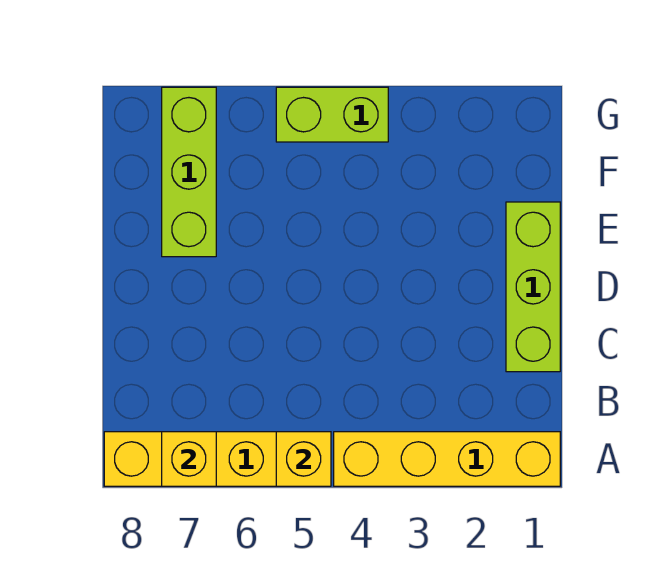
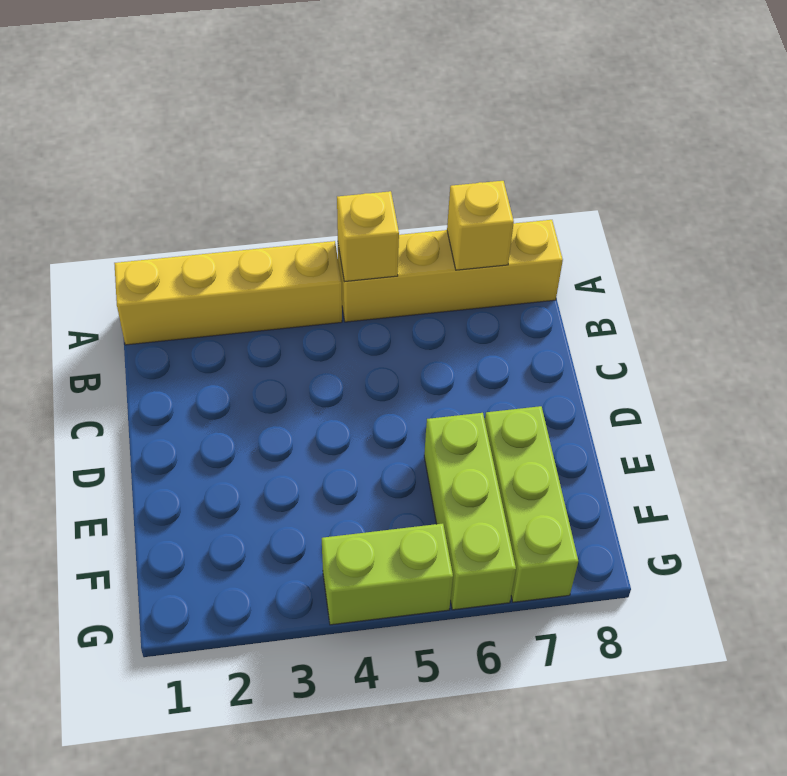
lime 1x3 brick [506,202,560,372] -> lime 1x3 brick moved to [424,413,516,610]

